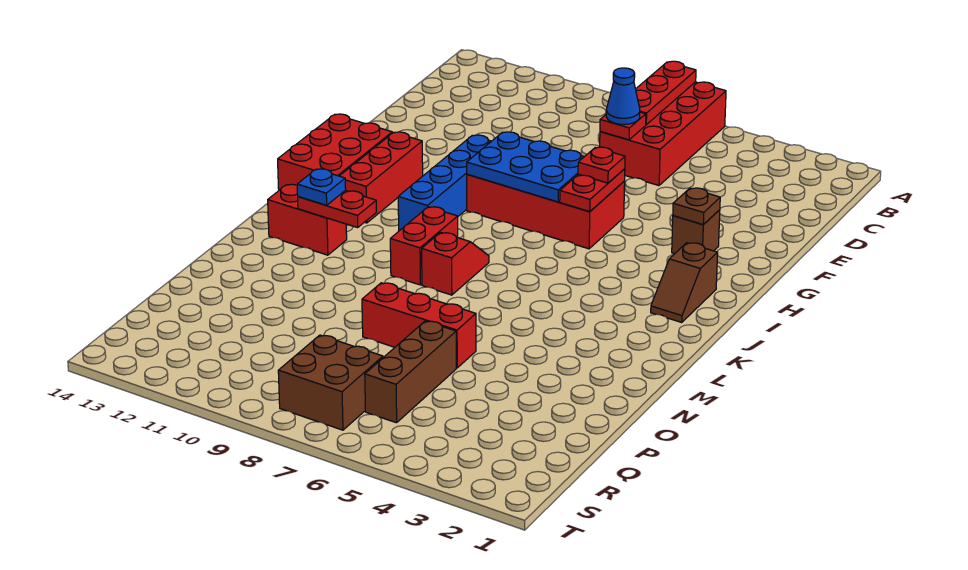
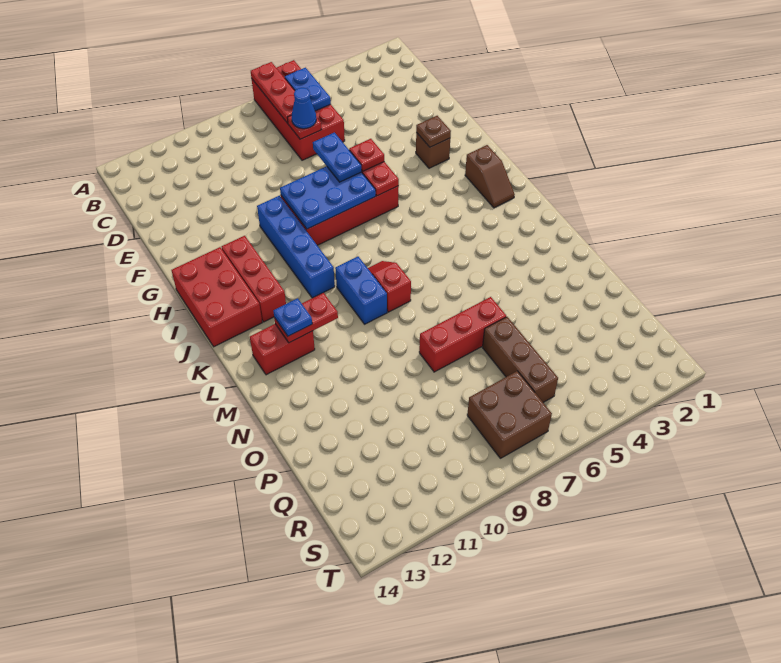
none -> blue 1x2 plate [285,68,331,111]
none -> blue 1x2 plate [313,132,362,182]
red 1x2 brick [390,207,458,285] -> blue 1x2 brick [335,257,387,324]

